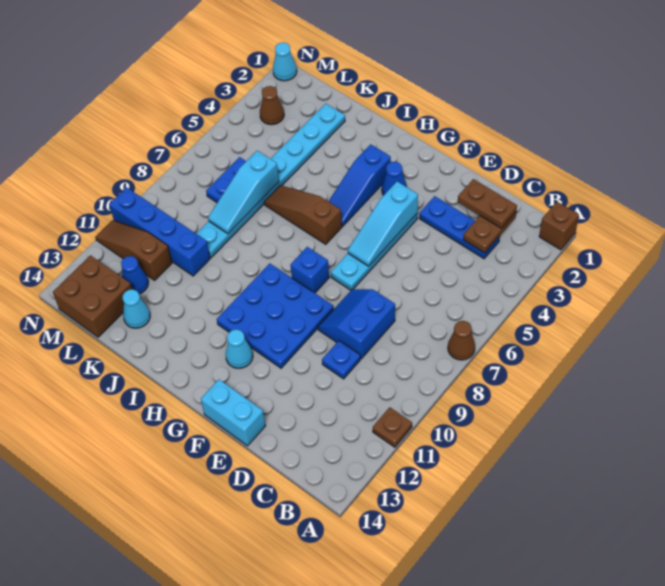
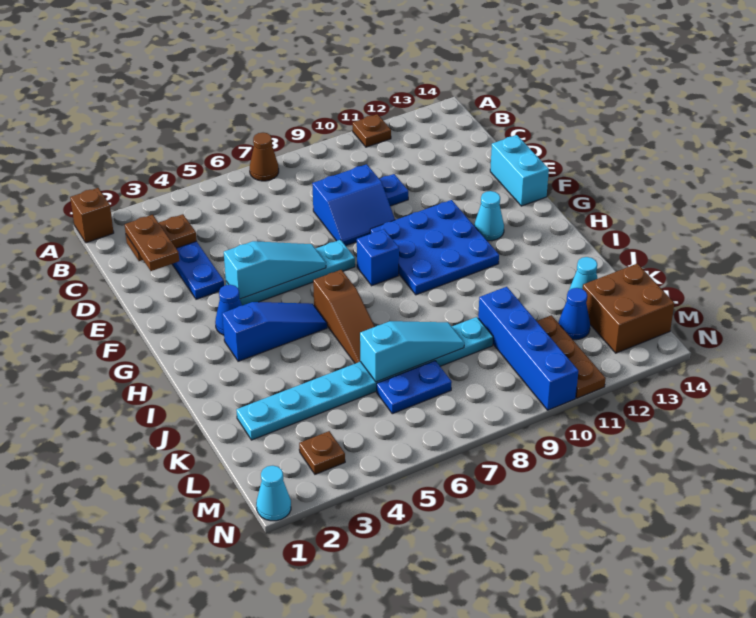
brown 1x3 slope [95,220,172,280] -> brown 1x3 plate [537,315,606,398]
brown 1x1 cone [260,86,284,125] -> brown 1x1 plate [299,431,345,474]

